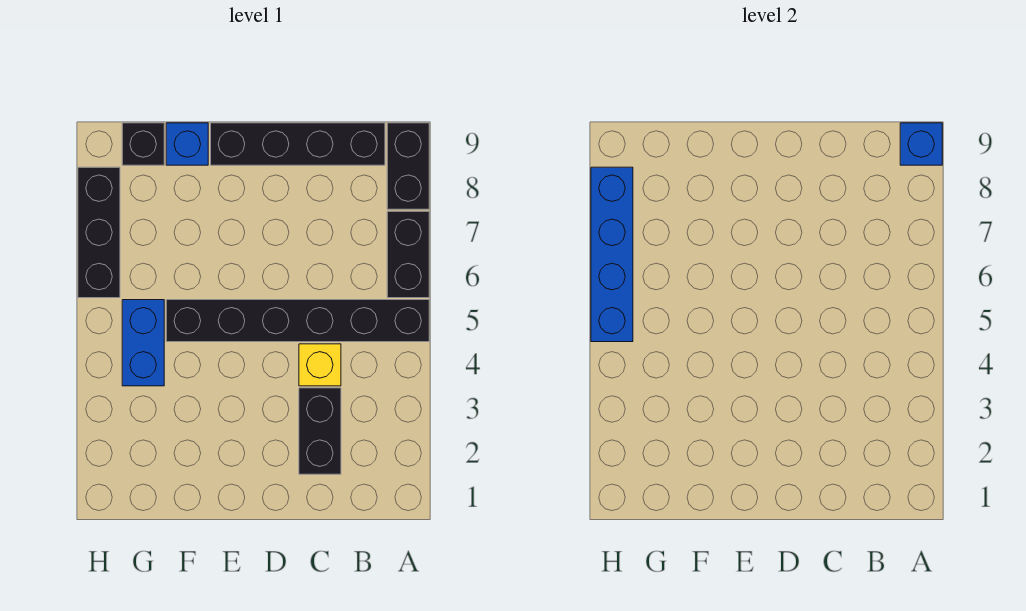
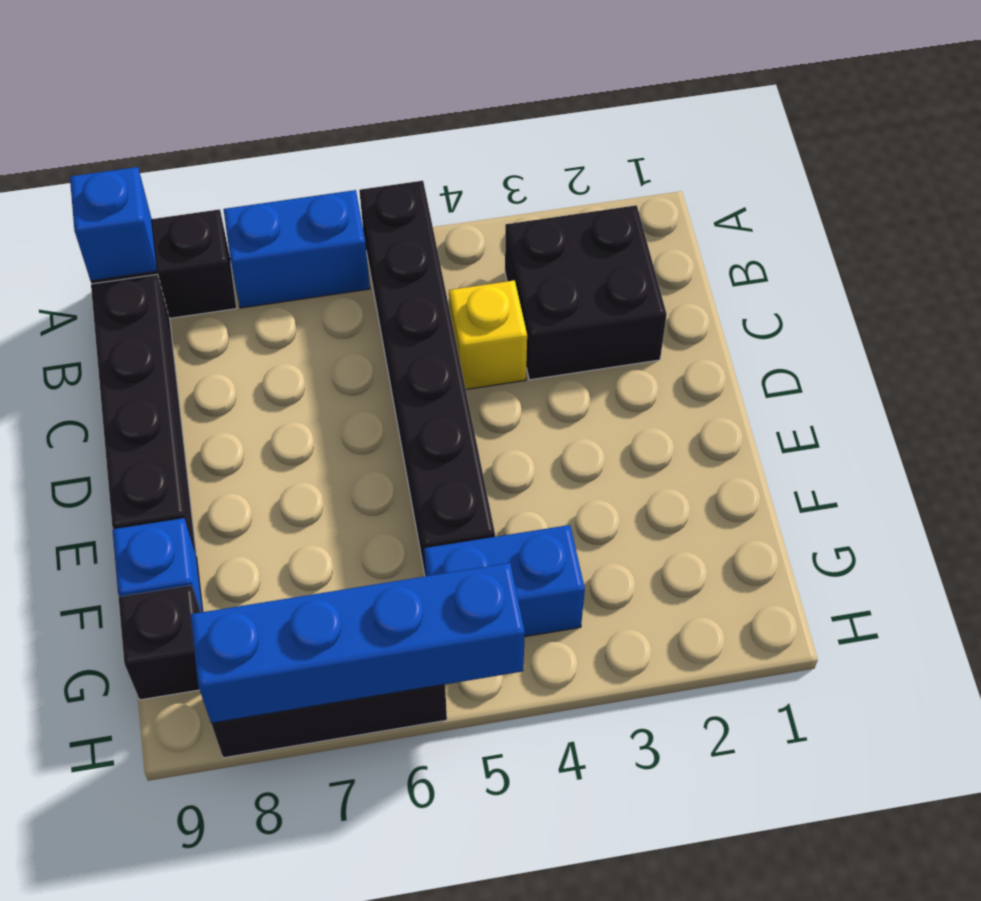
black 1x2 brick [387,211,429,298] -> blue 1x2 brick [224,190,370,308]
black 1x2 brick [299,388,341,474] -> black 2x2 brick [505,205,667,380]

